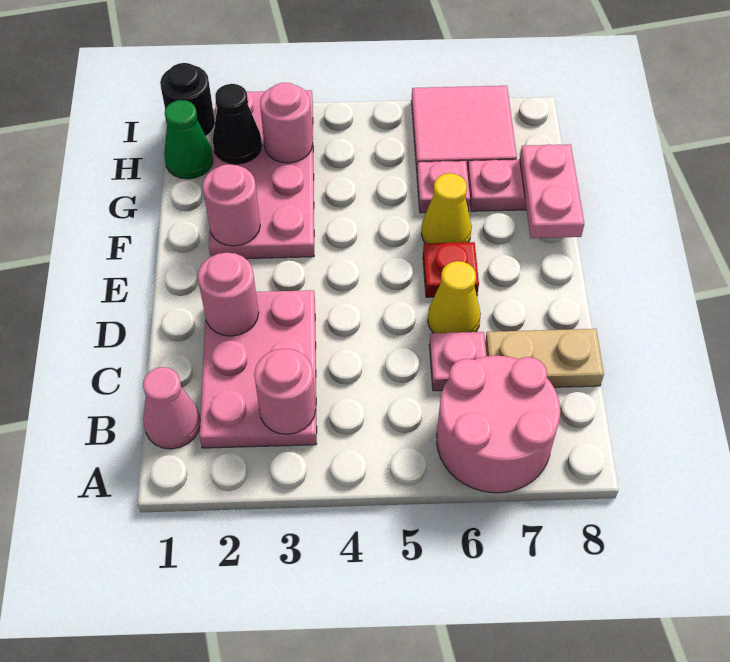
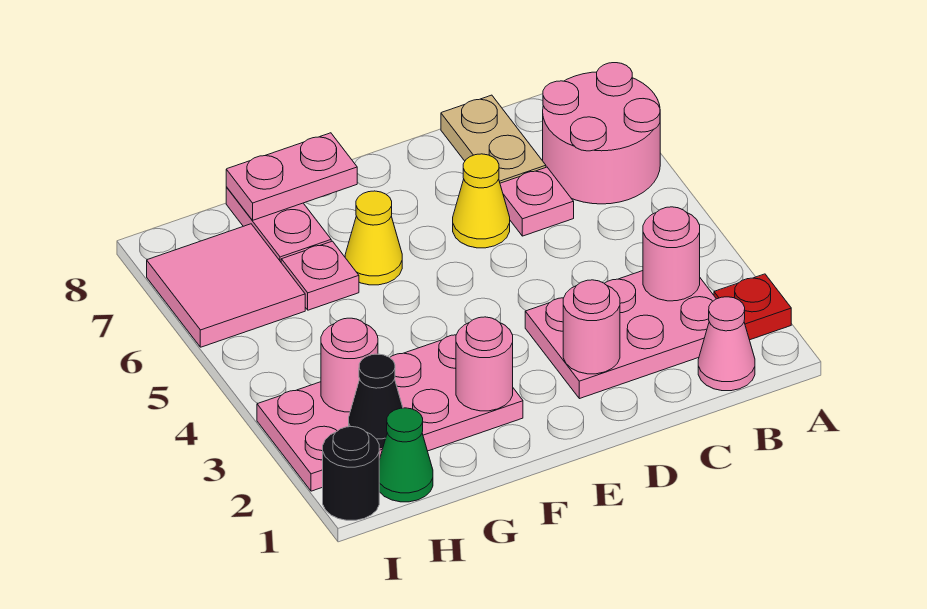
red 1x1 plate [423,242,479,297] -> red 1x1 plate moved to [714,274,791,340]

